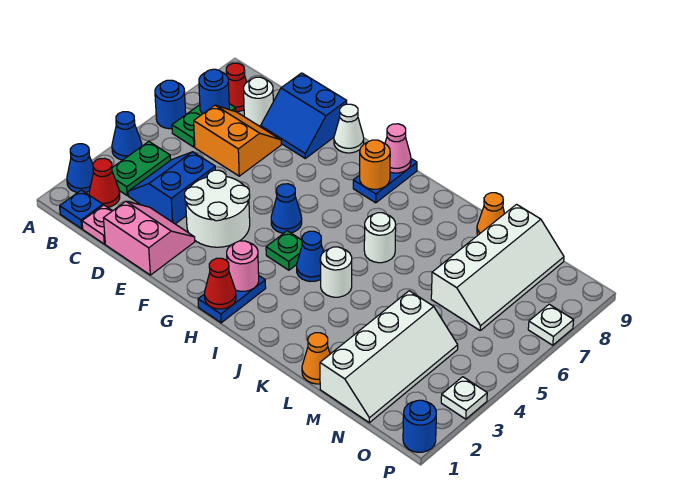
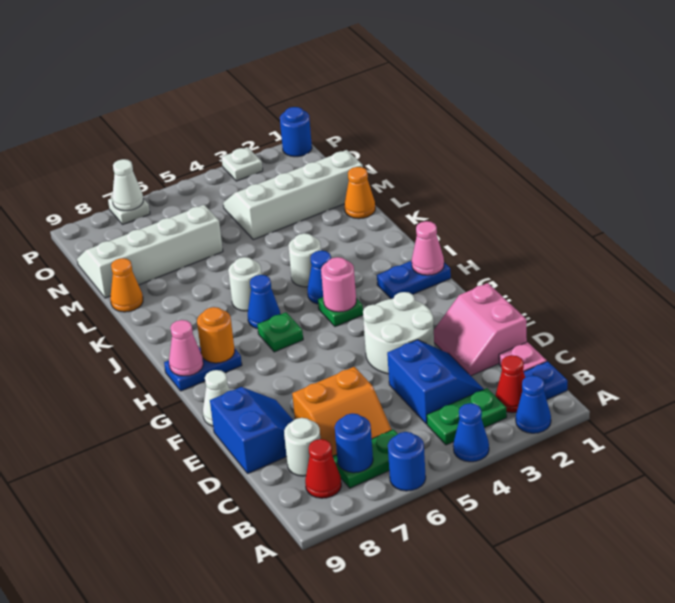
blue 2x2 slope [128,152,215,224] -> blue 2x2 slope turned to [387,340,484,424]
orange 2x2 slope [194,105,281,176] -> orange 2x2 slope turned to [292,367,392,456]
blue 1x1 cone [271,184,302,233] -> blue 1x1 cone moved to [248,275,280,329]
red 1x1 cone [205,258,236,309] -> pink 1x1 cone [412,221,444,275]
pink 1x1 round brick [227,241,259,291] -> pink 1x1 round brick moved to [321,257,356,312]
none -> green 1x1 plate [257,312,303,352]
none -> white 1x1 cone [112,159,143,211]

